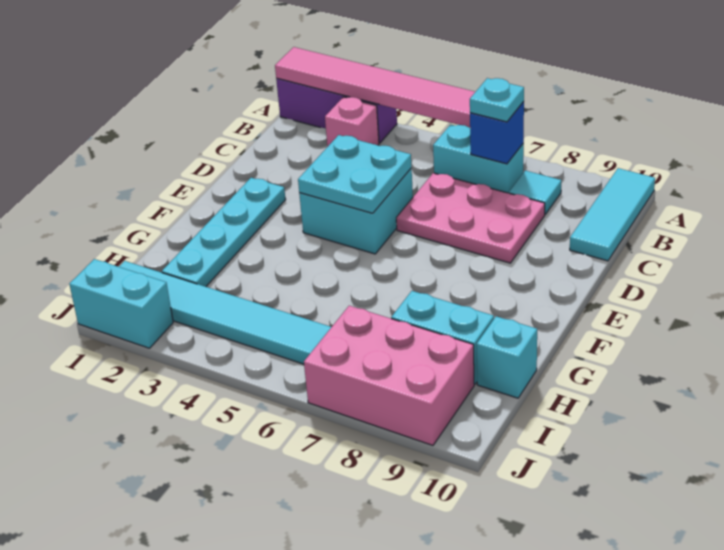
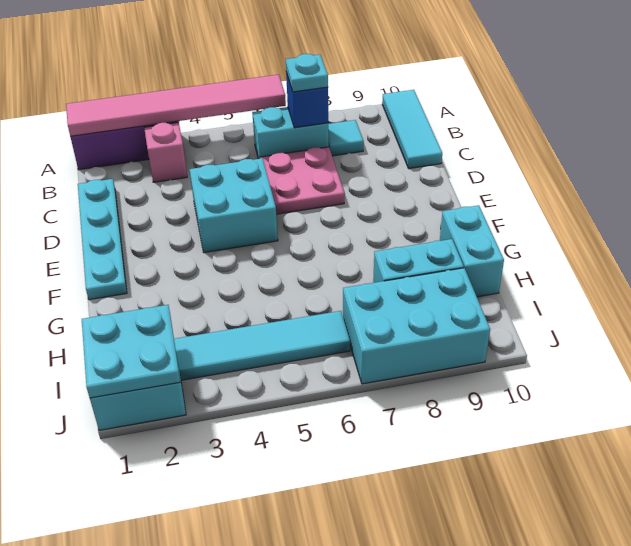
pink 2x3 plate [396,173,545,263] -> pink 2x2 plate [260,147,344,214]
cyan 2x2 plate [298,135,412,213] -> cyan 2x2 plate moved to [82,305,180,398]
cyan 1x4 plate [162,178,286,287] -> cyan 1x4 plate moved to [78,179,127,300]
cyan 1x1 brick [477,316,537,398] -> cyan 1x2 brick [440,205,504,297]
pink 2x3 brick [304,306,474,445] -> cyan 2x3 brick [343,268,490,384]

